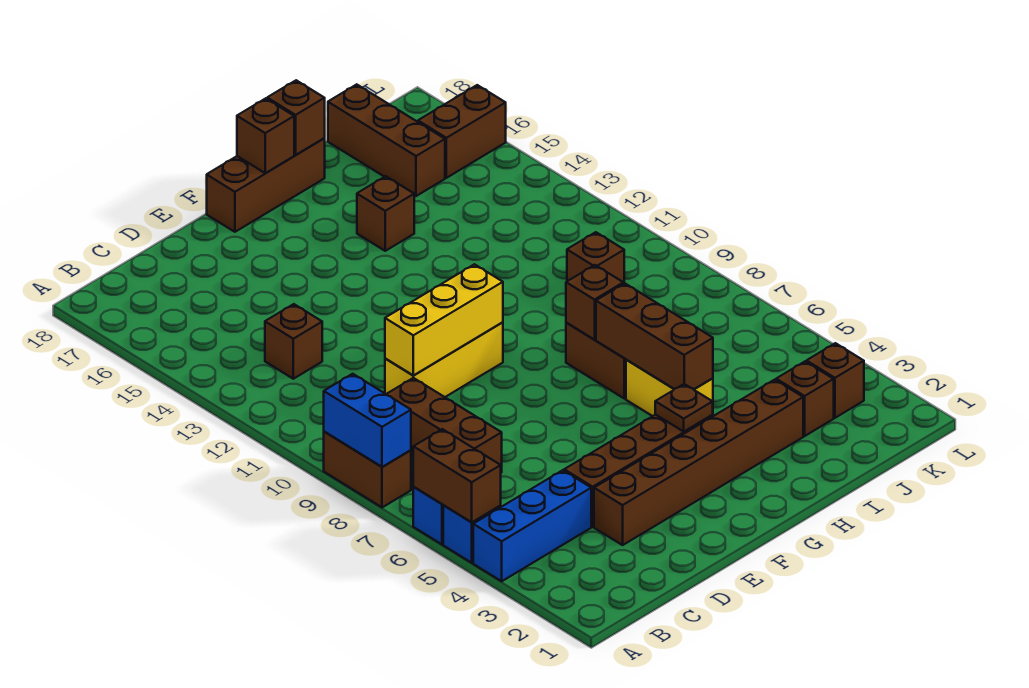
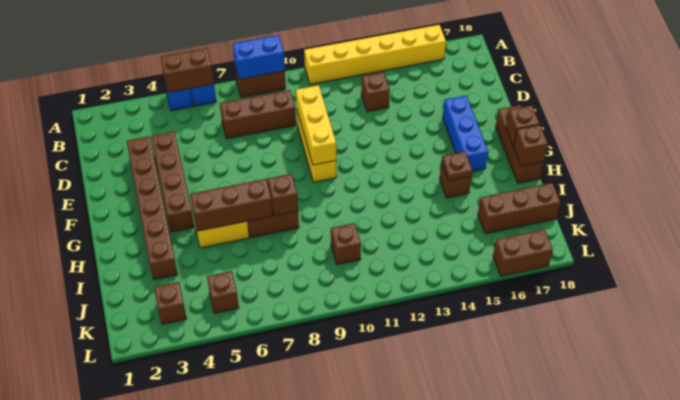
blue 1x3 brick [473,470,591,581] -> blue 1x3 brick moved to [443,96,488,171]
none -> yellow 1x6 brick [304,25,446,84]
brown 1x1 plate [655,384,713,432] -> brown 1x1 plate moved to [442,151,472,181]
brown 1x1 brick [776,362,834,436] -> brown 1x1 brick moved to [207,271,239,313]
brown 1x2 brick [418,85,506,178] -> brown 1x2 brick turned to [493,229,553,276]

